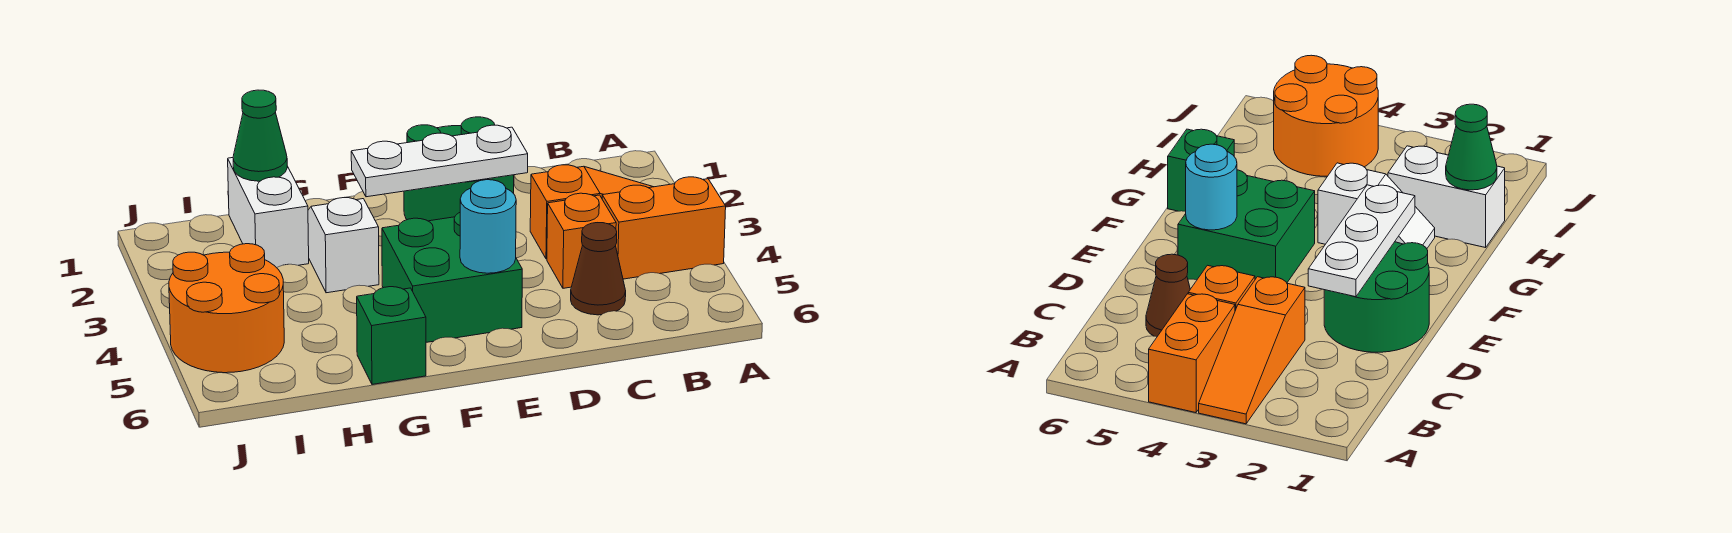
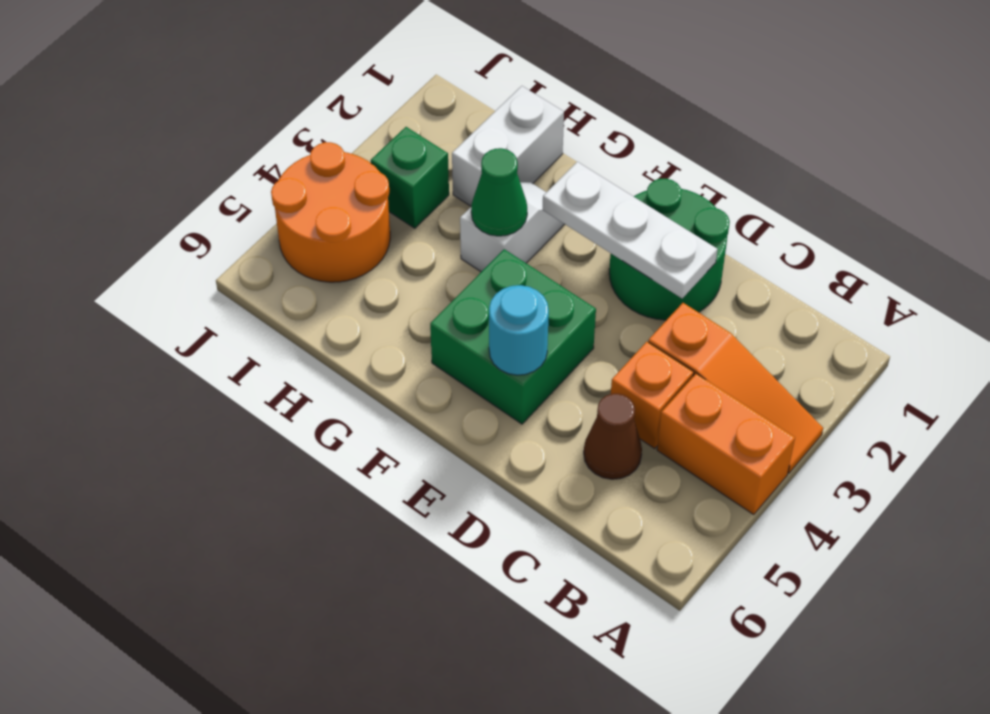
green 1x1 brick [357,287,426,384] -> green 1x1 brick moved to [371,127,449,228]
green 1x1 cone [233,90,287,181] -> green 1x1 cone moved to [471,148,527,236]

